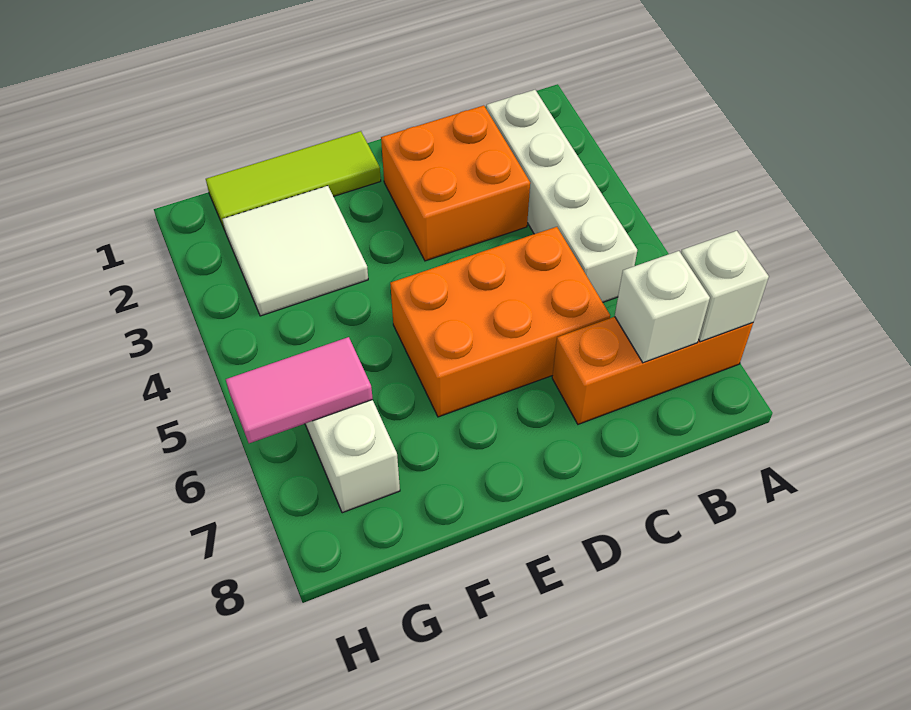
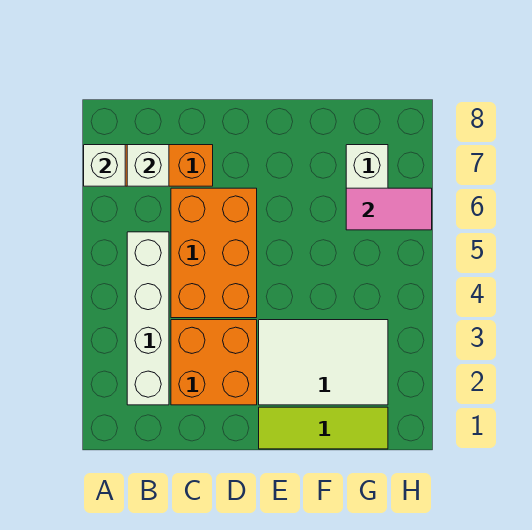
orange 2x3 brick [390,227,610,417] -> orange 2x3 brick turned to [171,188,257,318]
white 2x2 tile [222,186,368,316] -> white 2x3 tile [259,320,388,405]

